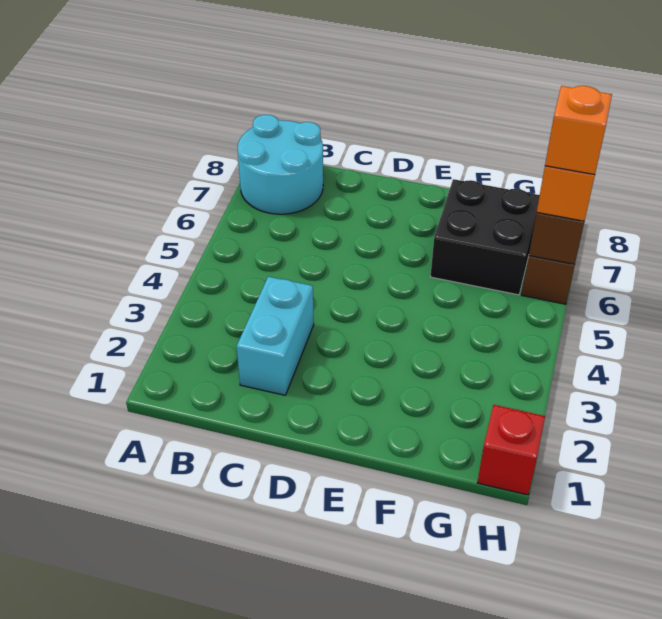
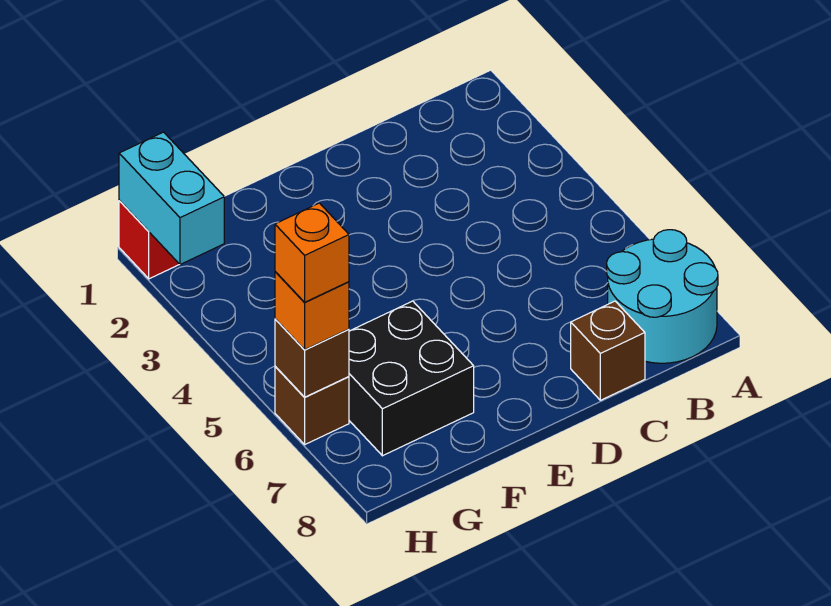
cyan 1x2 brick [236,277,314,395] -> cyan 1x2 brick moved to [119,132,224,265]
none -> brown 1x1 brick [571,301,645,400]

